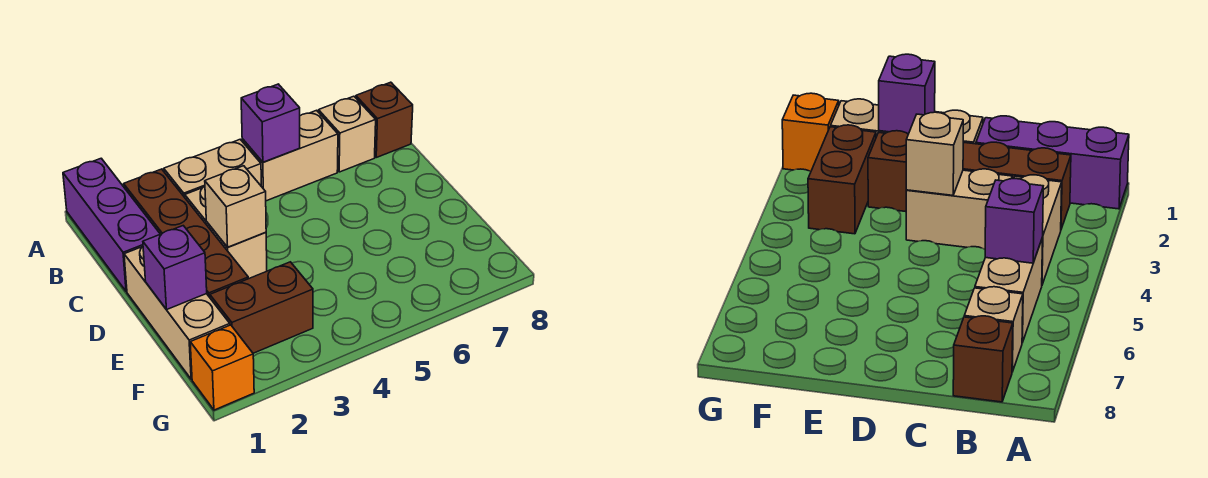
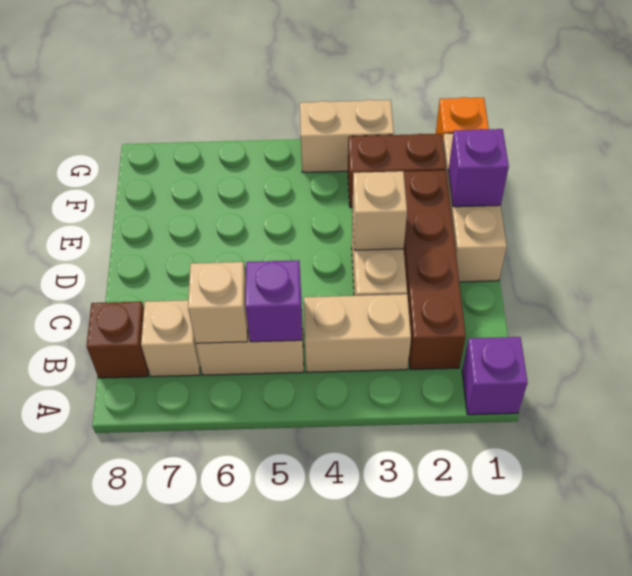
purple 1x3 brick [63,158,160,292] -> purple 1x1 brick [462,337,528,415]
none -> tan 1x1 brick [188,262,248,343]
none -> tan 1x2 brick [300,100,394,173]

